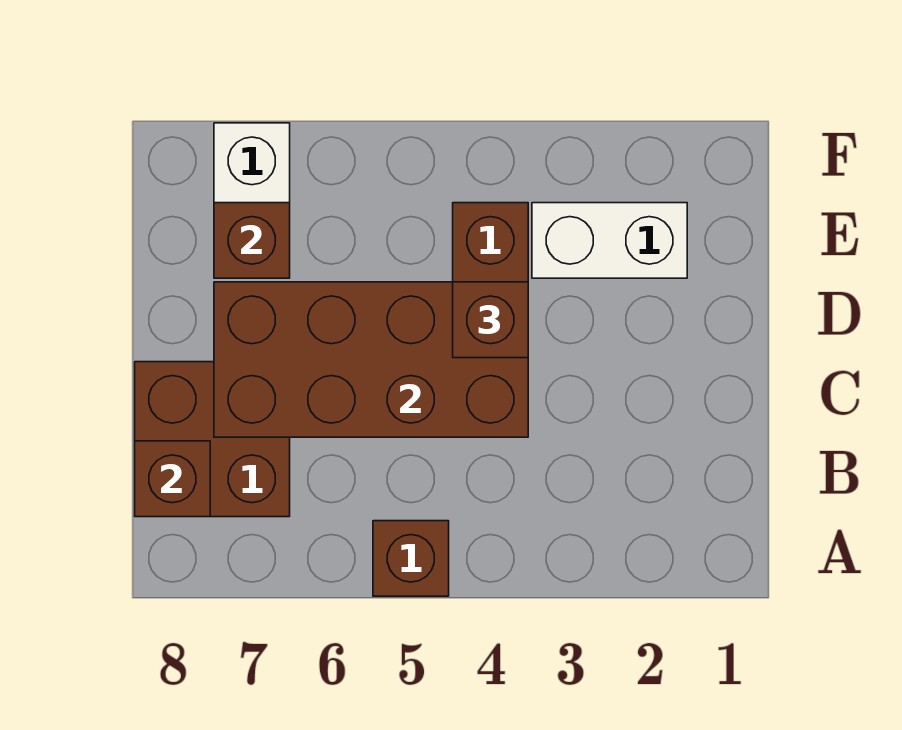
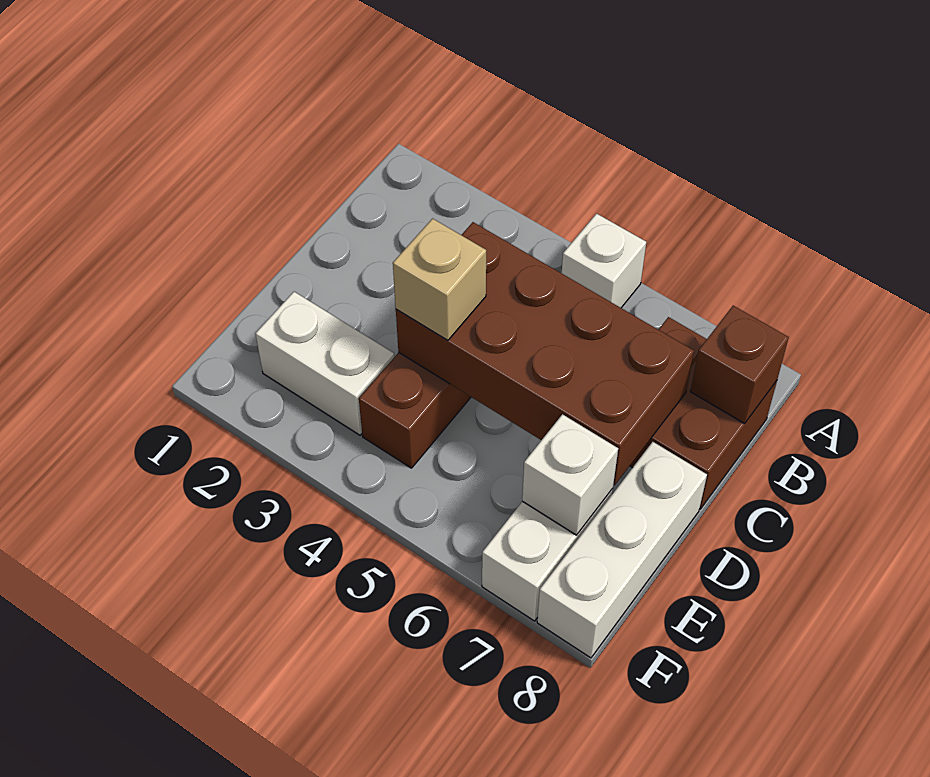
brown 1x1 brick [373,521,449,596] -> white 1x1 brick [562,214,646,308]
brown 1x1 brick [453,282,528,358] -> tan 1x1 brick [393,219,486,340]
none -> white 1x3 brick [537,442,707,658]
brown 1x1 brick [214,203,290,278] -> white 1x1 brick [522,414,618,535]

